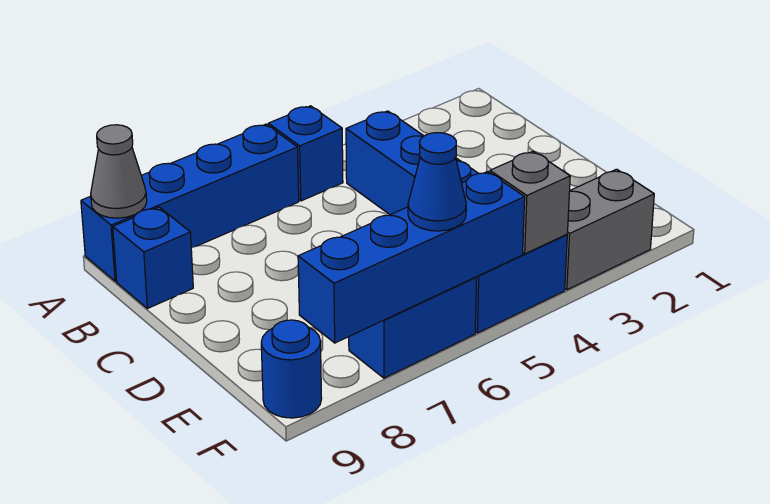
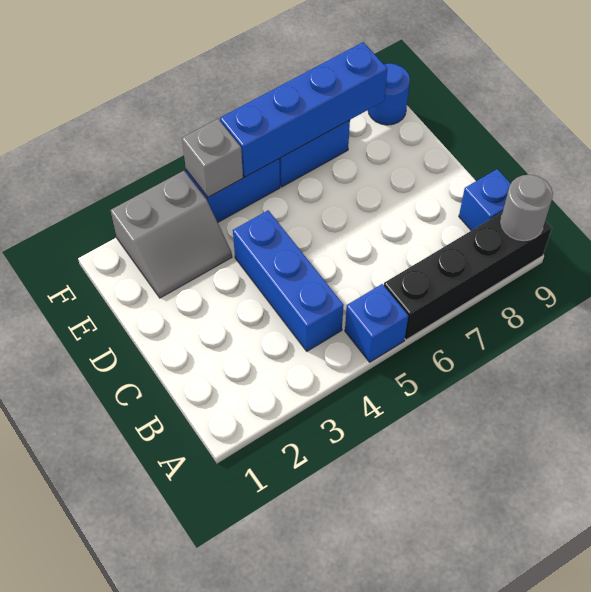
blue 1x4 brick [81,124,299,281] -> black 1x4 brick [384,212,552,340]
grey 1x1 cone [91,125,147,218] -> grey 1x1 round brick [501,175,553,241]
blue 1x1 cone [408,133,466,231] -> none

